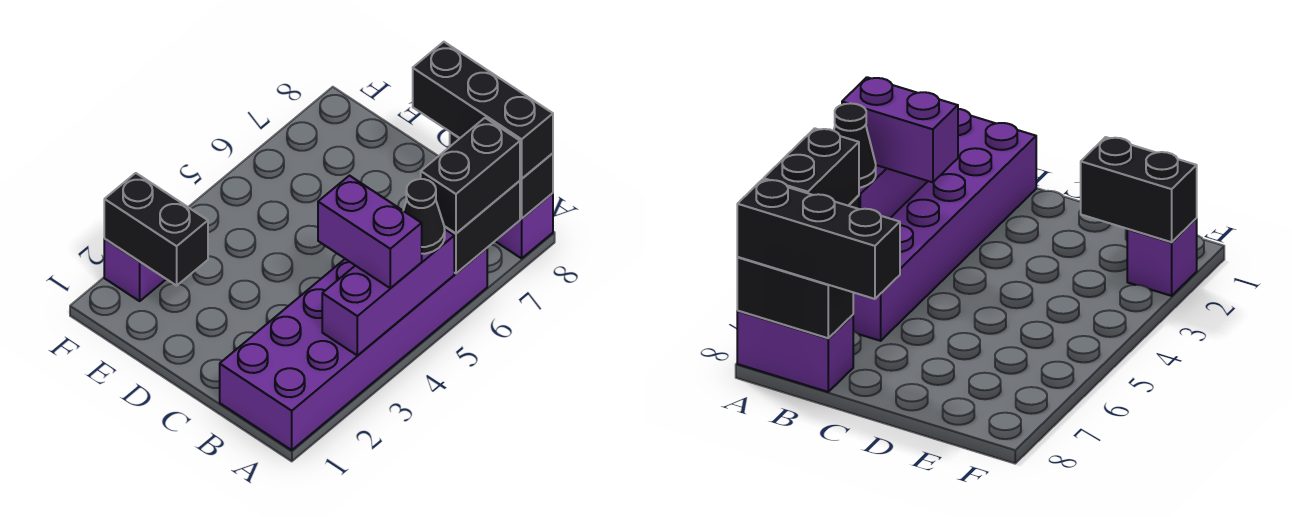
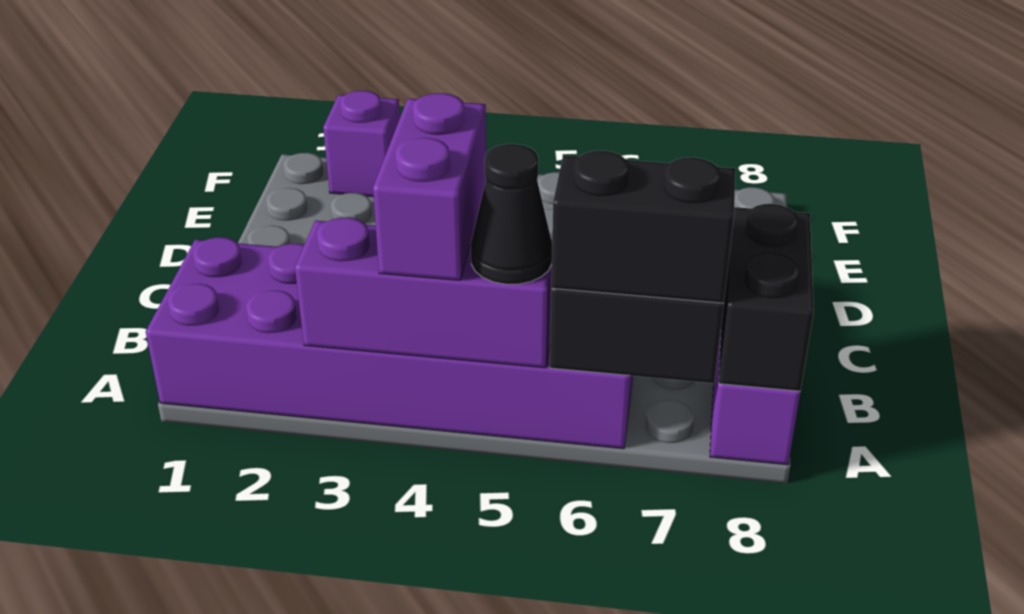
black 1x3 brick [413,42,553,179] -> none
black 1x2 brick [104,173,208,286] -> none

